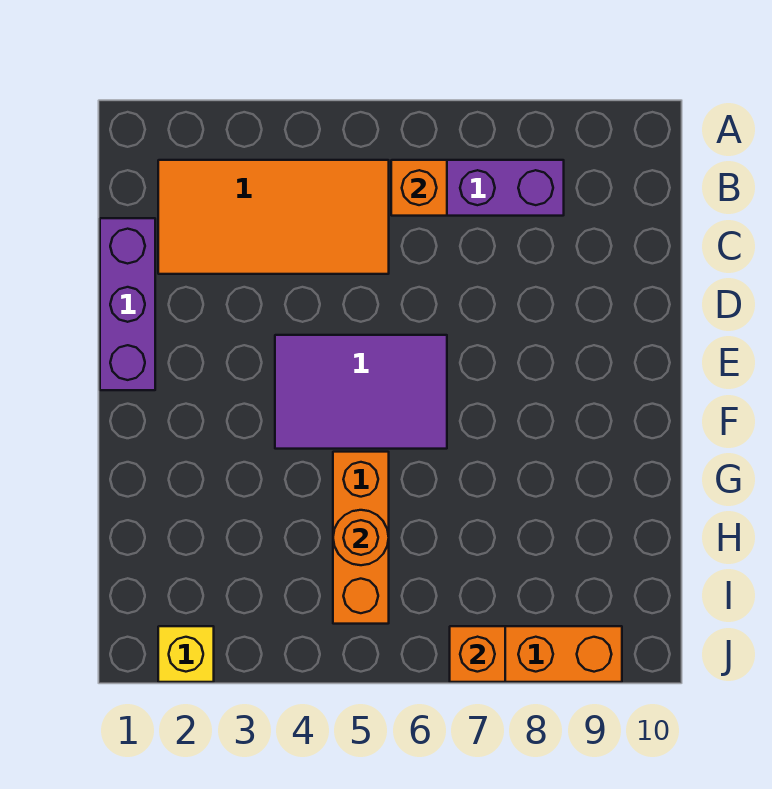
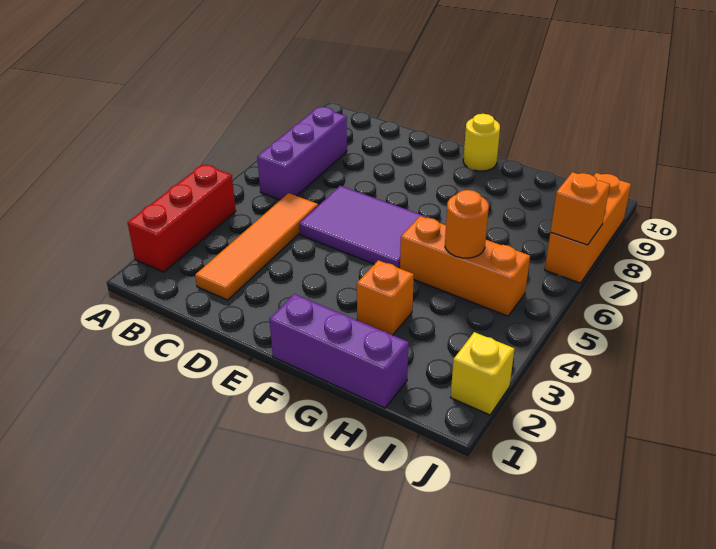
none -> red 1x3 brick [128,164,236,272]
orange 2x4 tile [158,160,389,274] -> orange 1x4 tile [195,193,318,300]
orange 1x1 brick [391,160,447,216] -> orange 1x1 brick moved to [357,260,414,335]
purple 1x3 brick [100,218,155,390] -> purple 1x3 brick moved to [269,294,409,408]
purple 2x3 tile [275,335,447,449] -> purple 2x3 tile turned to [299,186,429,268]
none -> yellow 1x1 round brick [463,114,500,171]

